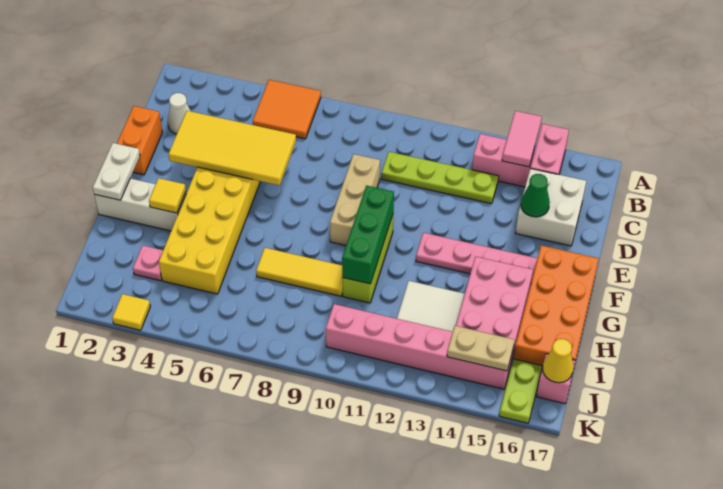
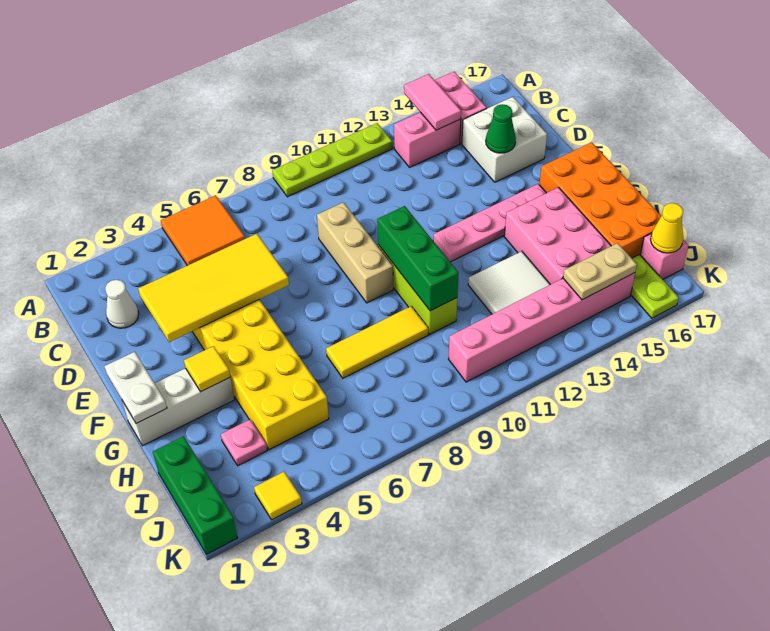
lime 1x4 plate [381,152,499,204] -> lime 1x4 plate moved to [272,123,392,197]
orange 1x2 brick [117,106,163,175] -> none
none -> green 1x3 brick [153,436,238,554]

